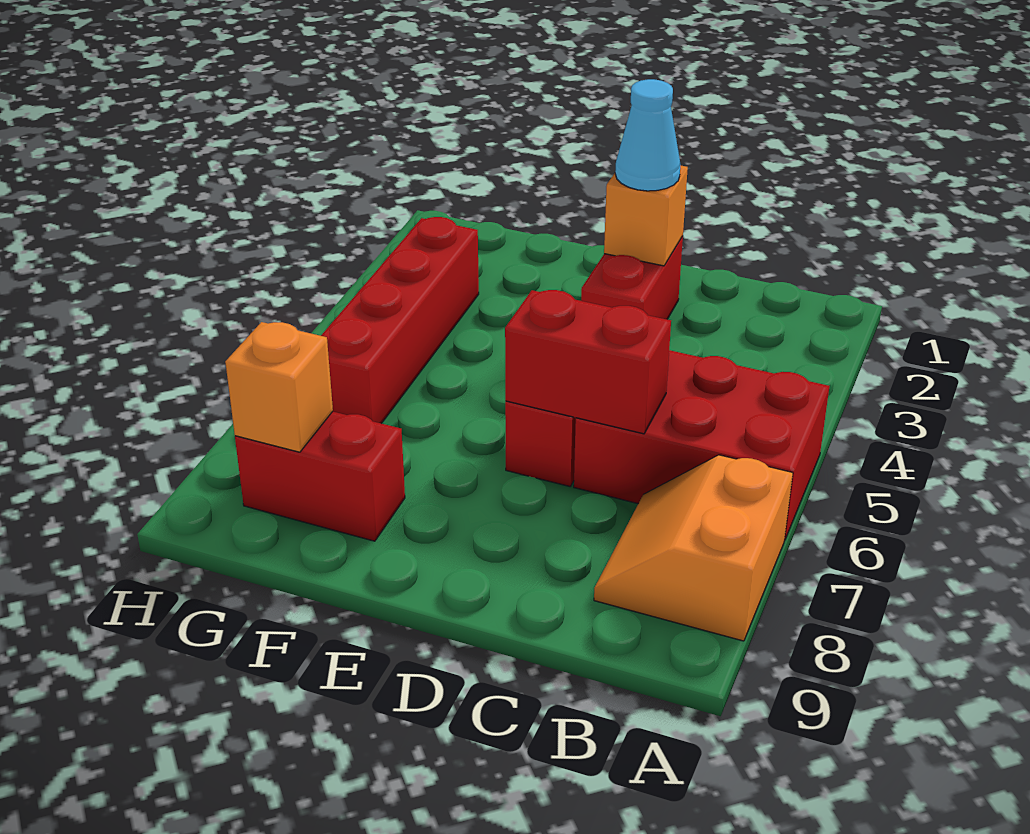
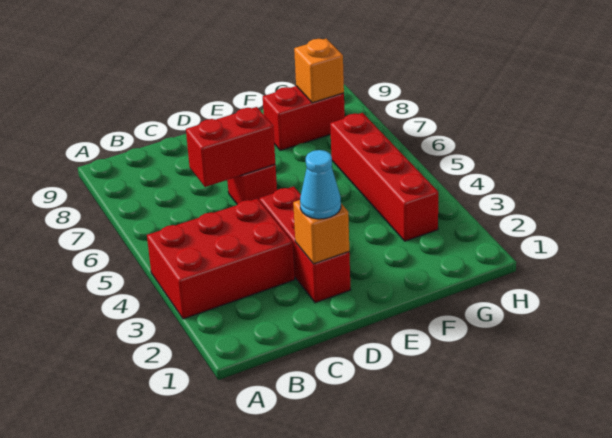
red 2x3 brick [574,350,829,540] -> red 2x3 brick moved to [147,199,295,319]
orange 2x2 slope [594,455,793,641] -> none
red 1x2 brick [581,236,683,319] -> red 1x3 brick [259,187,350,303]

